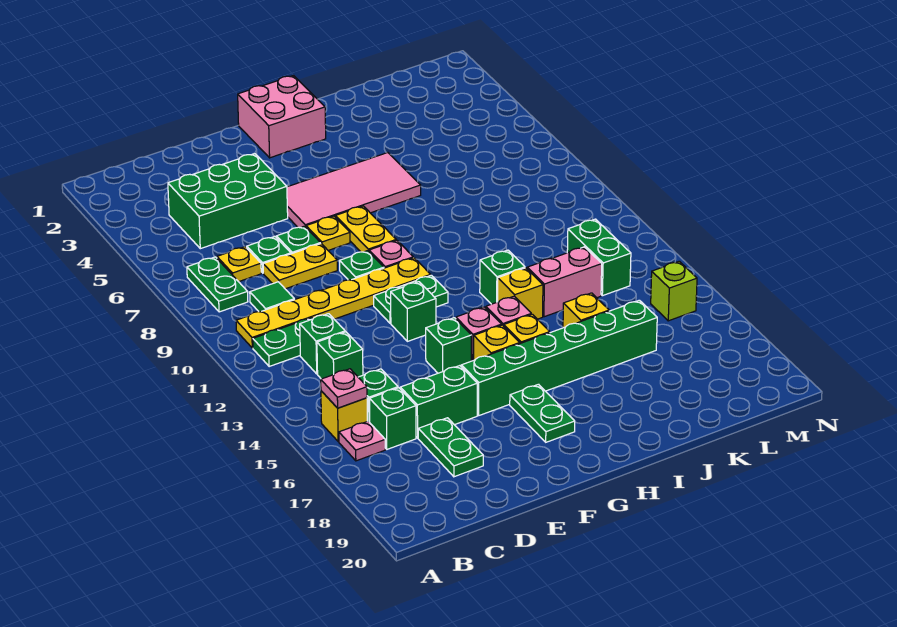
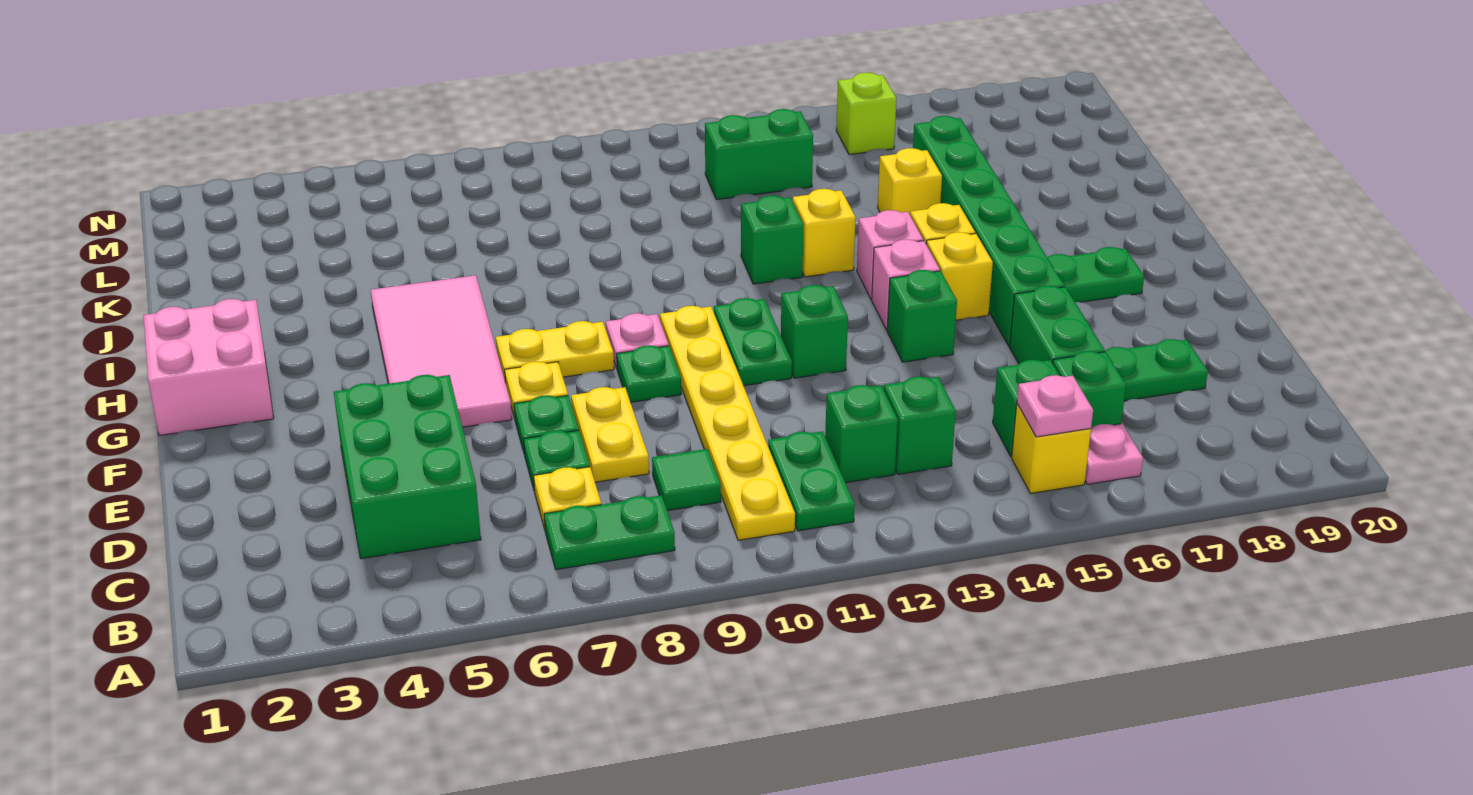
pink 1x2 brick [527,247,602,317] -> none

